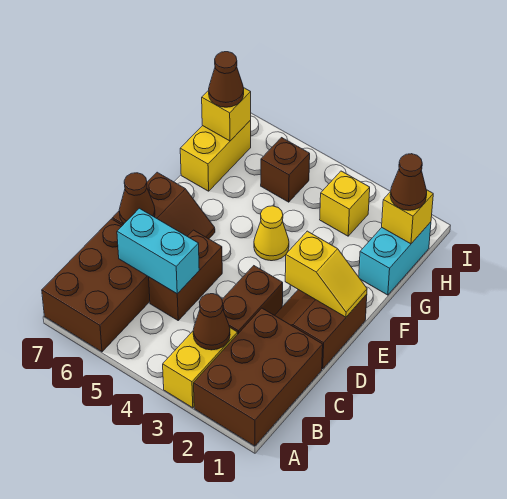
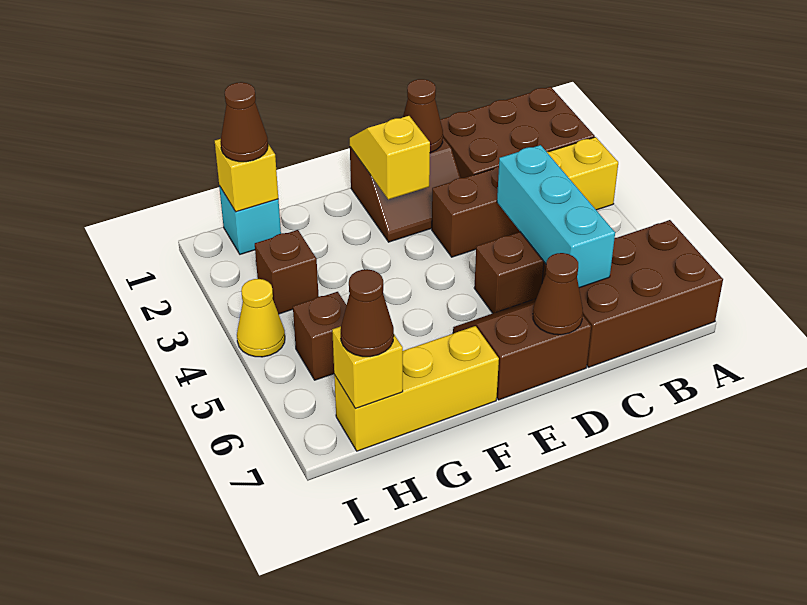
brown 1x1 cone [193,294,230,350] -> brown 1x1 cone moved to [403,79,443,153]
cyan 1x2 brick [117,208,199,294] -> cyan 1x3 brick [497,145,615,288]
yellow 1x1 cone [254,206,289,261] -> yellow 1x1 cone moved to [237,279,285,357]
cyan 1x2 brick [359,222,431,295] -> cyan 1x1 brick [219,186,281,254]
yellow 1x2 brick [180,120,251,191] -> yellow 1x3 brick [334,326,499,451]
yellow 1x1 brick [320,171,370,236] -> brown 1x1 brick [255,230,319,314]

